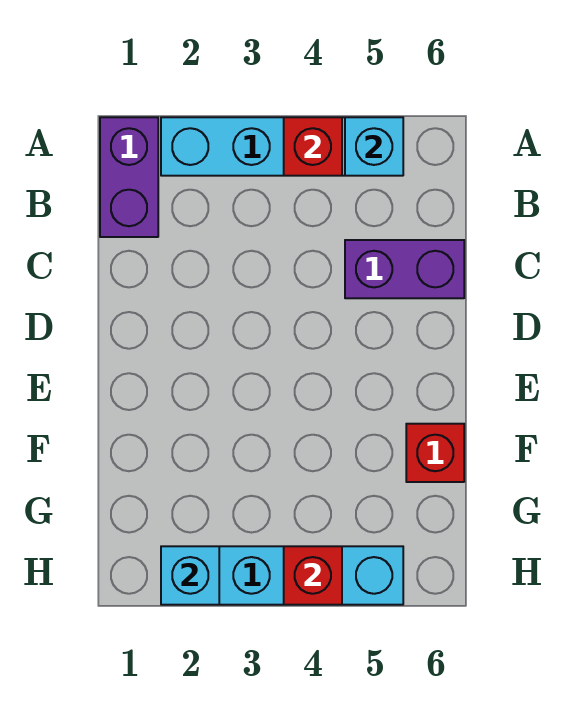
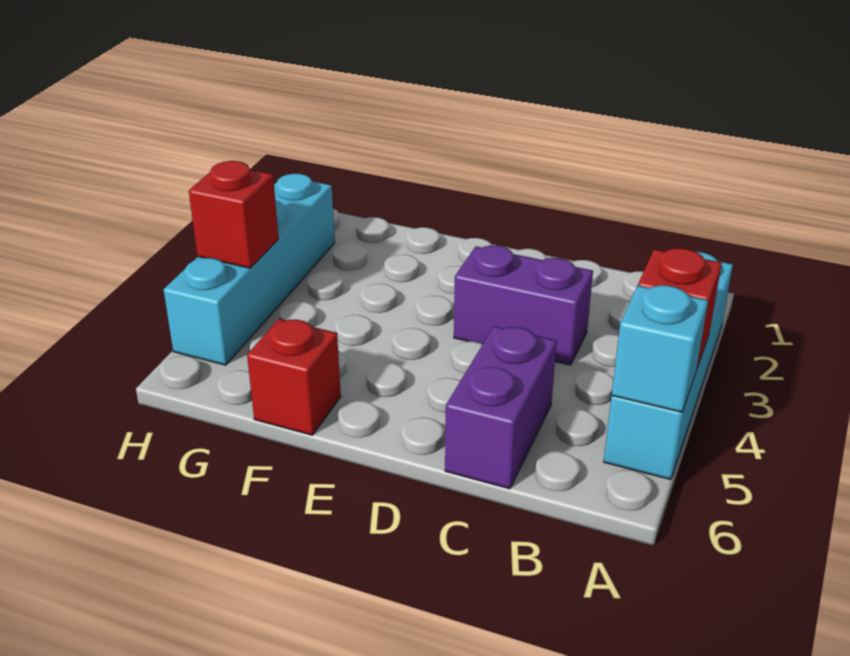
purple 1x2 brick [100,117,158,237] -> purple 1x2 brick moved to [454,245,593,365]
cyan 1x1 brick [161,546,219,605] -> none

